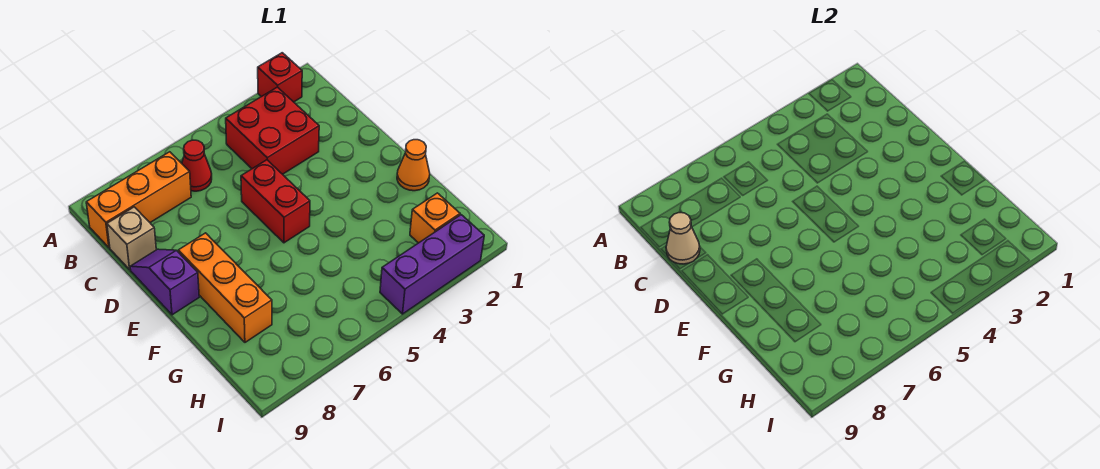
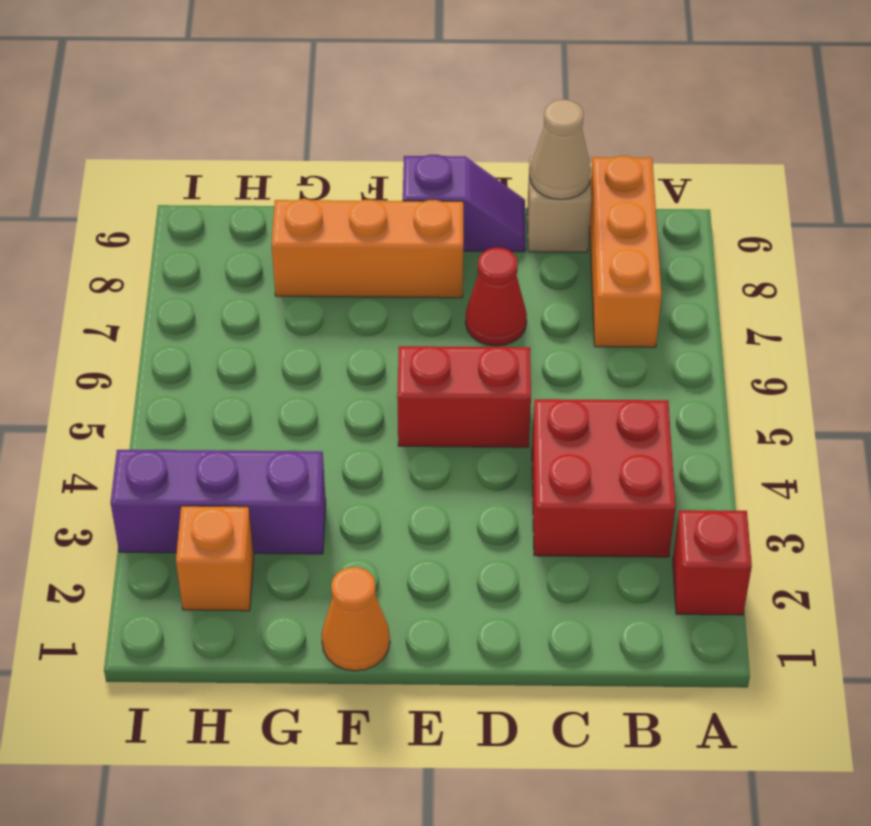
red 1x1 cone [182,140,212,191] -> red 1x1 cone moved to [466,248,527,346]
purple 1x3 brick [380,215,484,314] -> purple 1x3 brick turned to [111,450,326,554]

